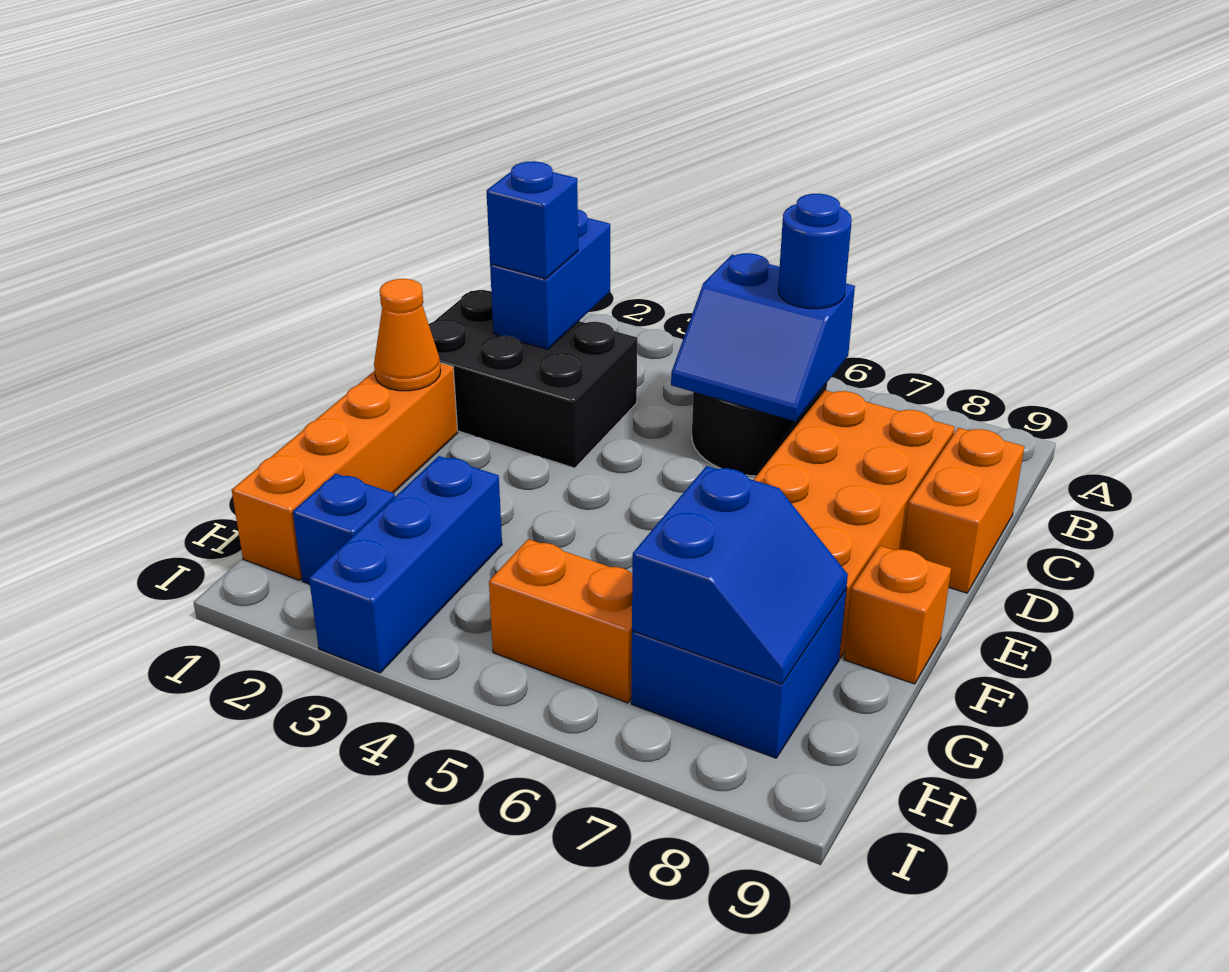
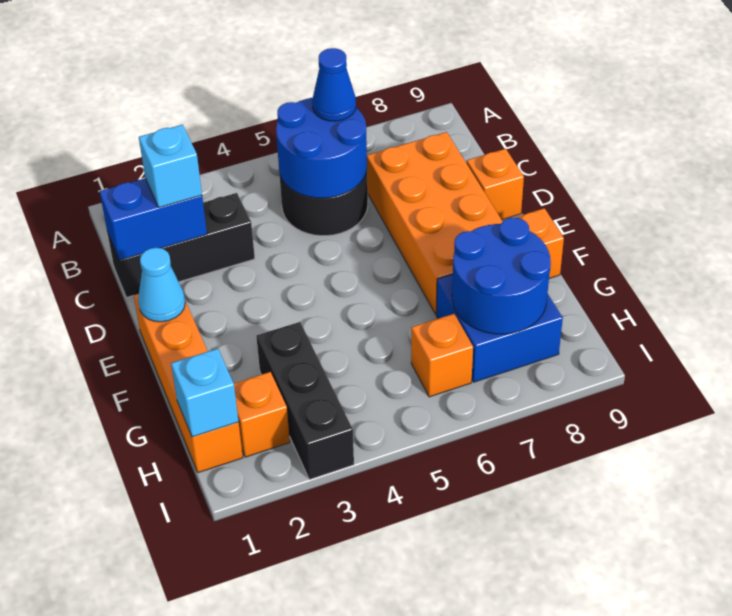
blue 1x2 brick [490,209,610,349] -> blue 1x2 brick turned to [100,178,207,260]
blue 2x2 slope [671,253,855,421] -> blue 2x2 round brick [276,98,367,198]
blue 1x1 round brick [778,194,852,309] -> blue 1x1 cone [312,48,356,121]
black 2x3 brick [429,290,637,468] -> black 1x3 brick [107,193,255,297]
blue 1x1 brick [486,161,578,279] -> cyan 1x1 brick [139,125,202,207]
orange 1x2 brick [903,428,1024,593] -> orange 1x1 brick [467,149,524,220]
orange 1x1 cone [374,279,441,391] -> cyan 1x1 cone [138,248,185,322]
blue 1x3 brick [309,456,502,673] -> black 1x3 brick [256,322,354,480]
blue 2x2 slope [632,466,848,684] -> blue 2x2 round brick [452,218,551,334]
none -> cyan 1x1 brick [171,349,238,437]
blue 1x1 brick [293,474,395,584] -> orange 1x1 brick [234,372,290,457]
orange 1x2 brick [489,539,632,703] -> orange 1x1 brick [411,314,473,397]

